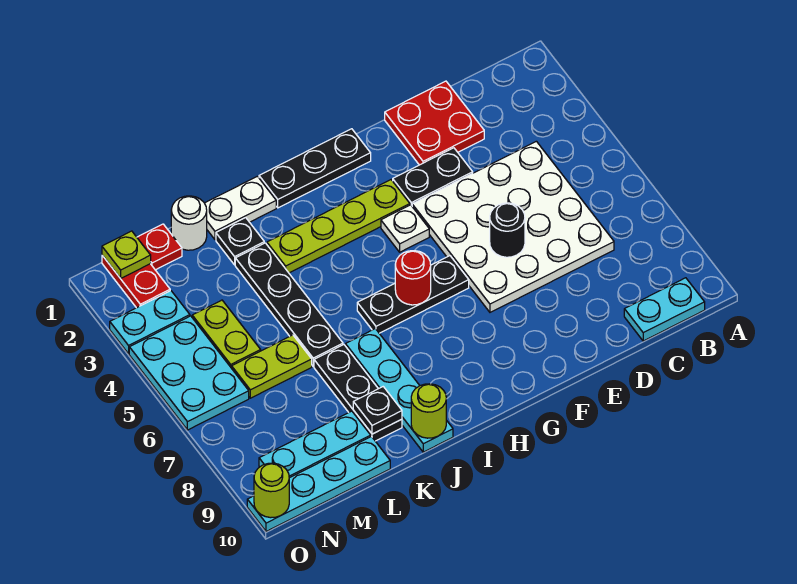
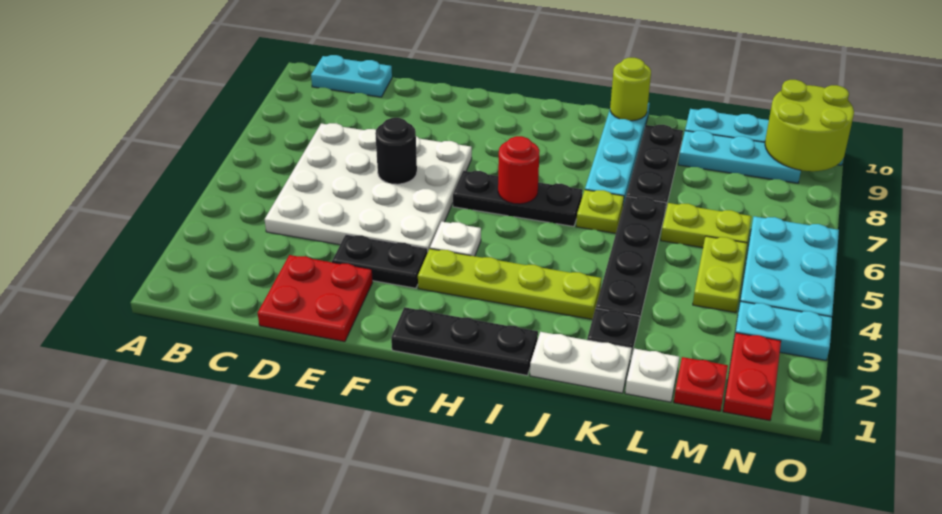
black 1x1 plate [353,387,402,434] -> none
white 1x1 round brick [171,196,207,250] -> white 1x1 plate [625,349,679,402]
lime 1x1 plate [102,231,151,278] -> lime 1x1 plate moved to [576,190,624,233]
lime 1x1 round brick [254,463,289,518] -> lime 2x2 round brick [765,80,854,171]

